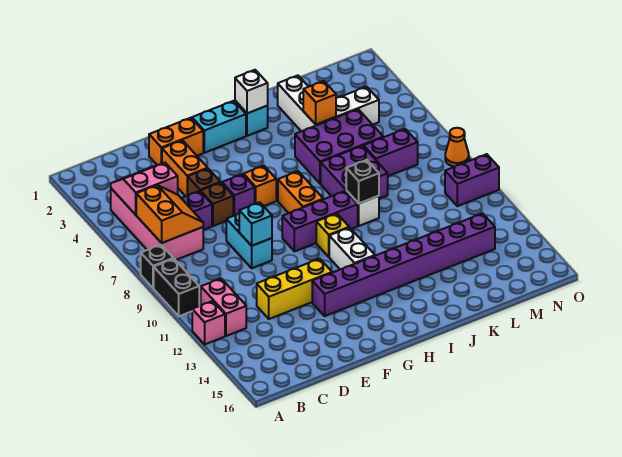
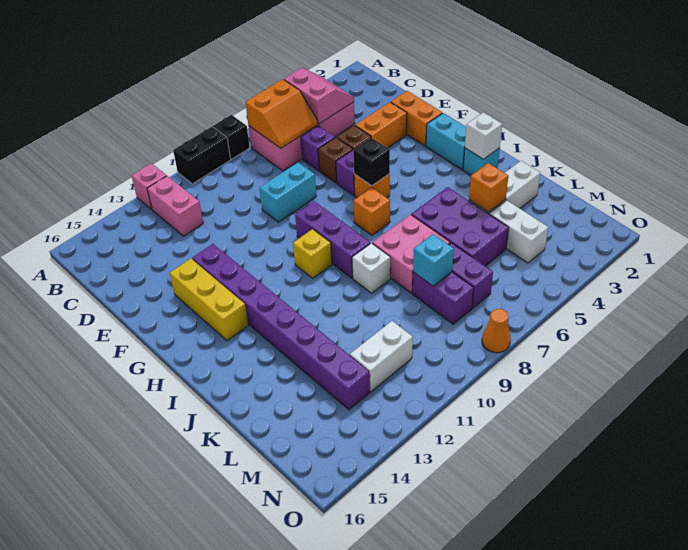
pink 1x2 brick [201,279,246,336] -> pink 1x2 brick turned to [147,176,203,236]
yellow 1x3 brick [257,259,332,319] -> yellow 1x3 brick moved to [170,259,248,341]
cyan 1x1 brick [239,202,272,246] -> cyan 1x1 brick moved to [413,234,454,286]
orange 1x2 brick [278,171,323,213] -> orange 1x1 brick [353,188,390,235]
white 1x2 brick [329,228,375,269] -> white 1x2 brick moved to [350,321,413,392]
purple 2x2 brick [321,146,388,199] -> pink 2x2 brick [372,215,450,293]
black 1x1 brick [346,160,379,203] -> black 1x1 brick moved to [353,138,390,186]
purple 1x2 brick [445,154,499,206] -> purple 1x2 brick moved to [412,272,474,324]

